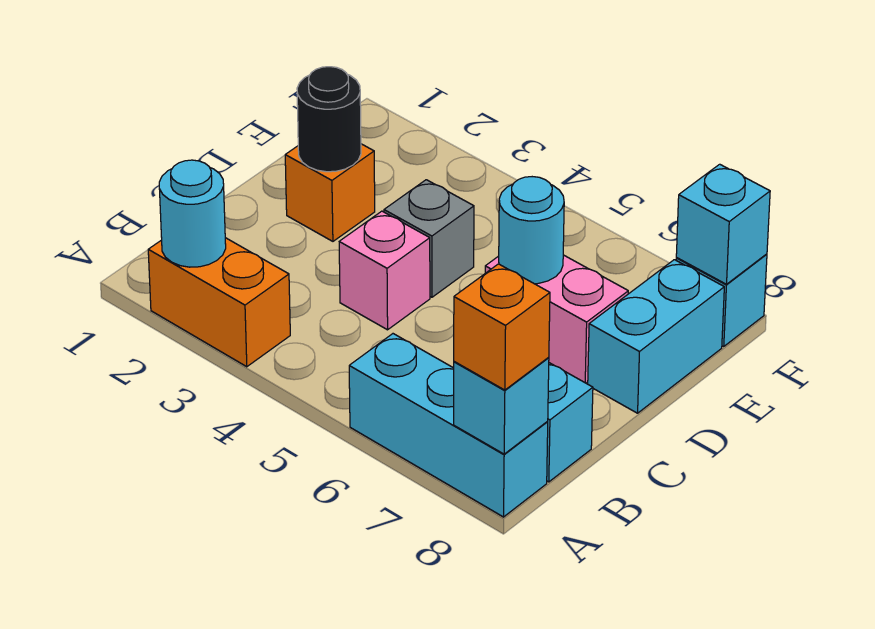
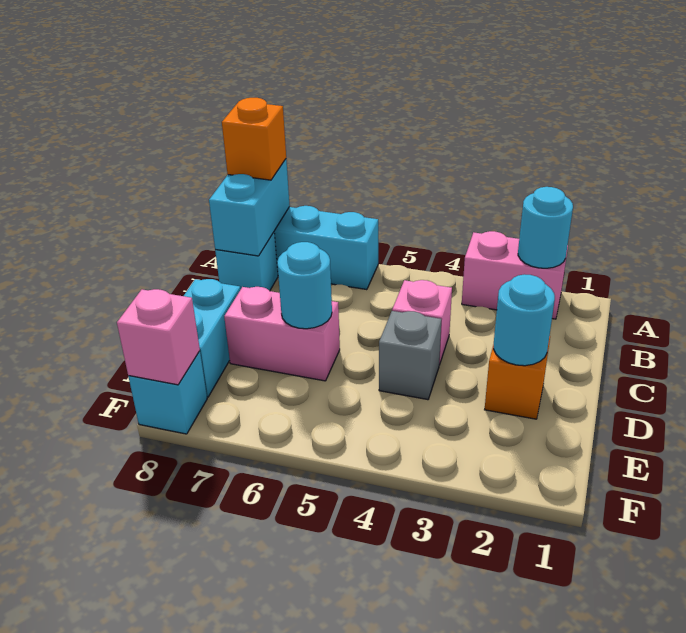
orange 1x2 brick [148,238,290,367] -> pink 1x2 brick [462,231,568,319]
cyan 1x1 brick [454,358,549,454] -> cyan 1x2 brick [209,159,290,256]
black 1x1 round brick [297,67,361,172] -> cyan 1x1 round brick [494,274,555,366]
cyan 1x1 brick [676,164,770,284] -> pink 1x1 brick [117,289,200,385]

